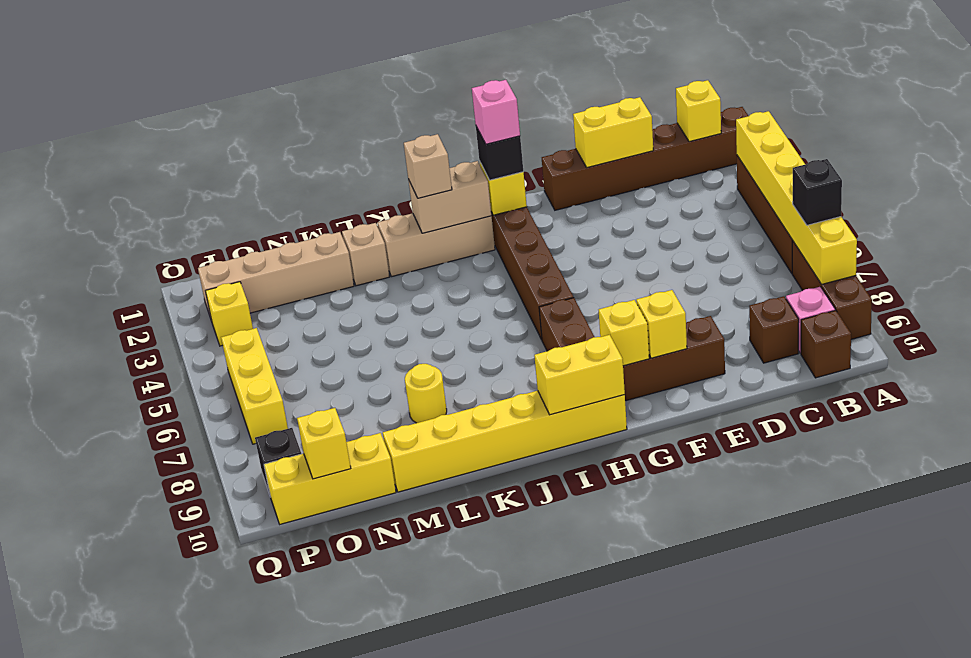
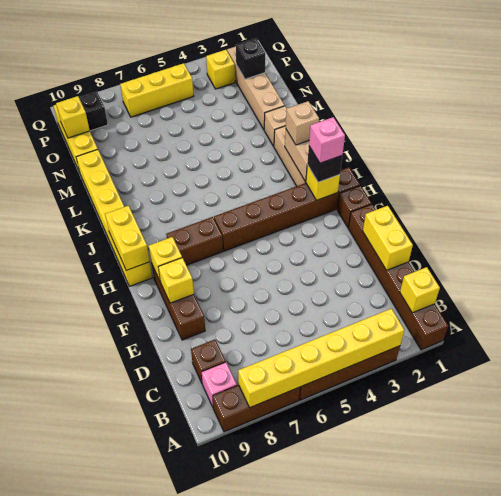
black 1x1 brick [793,159,842,225] -> black 1x1 brick moved to [236,39,265,79]
brown 1x1 brick [801,310,851,378] -> brown 1x1 brick moved to [337,186,372,228]
yellow 1x1 round brick [405,364,447,423] -> none

